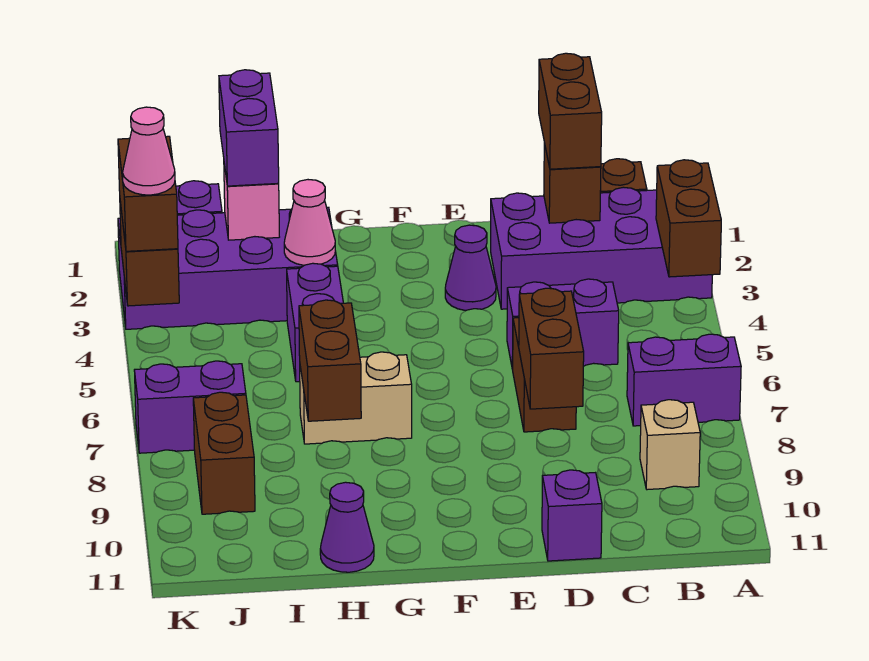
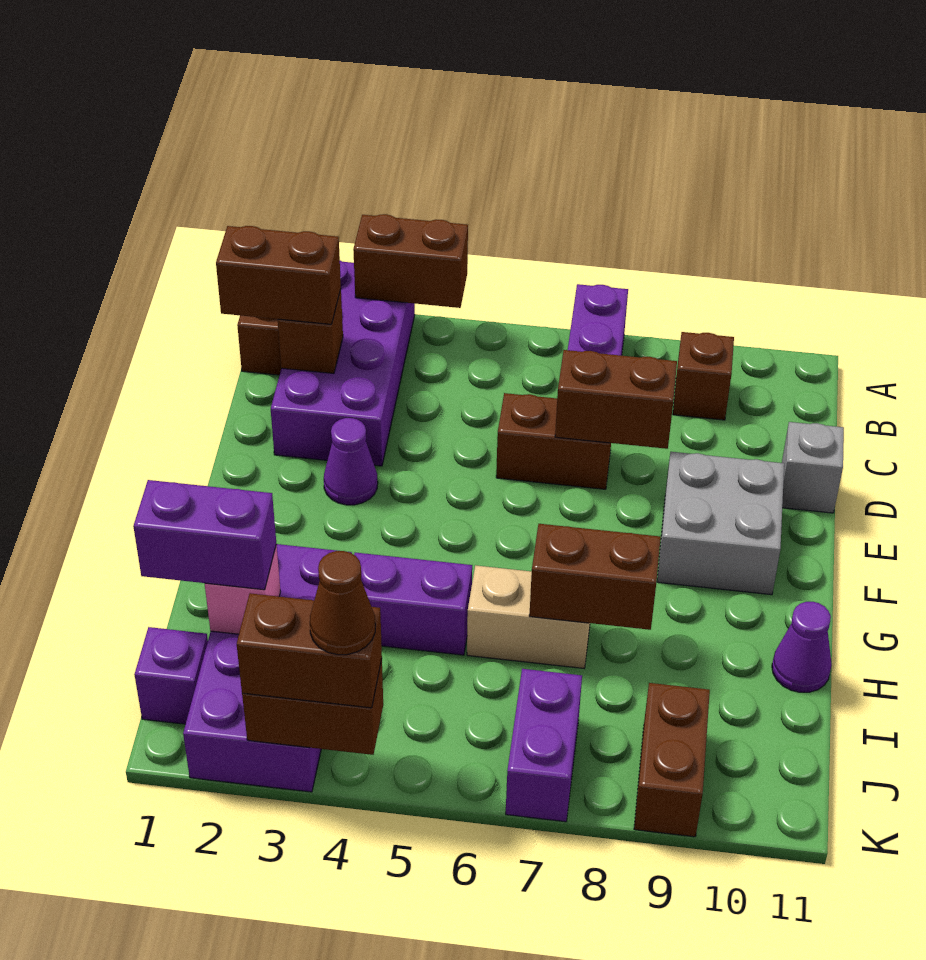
tan 1x1 brick [640,400,700,490] -> brown 1x1 brick [673,332,734,420]
purple 1x2 brick [507,279,619,370] -> none
purple 1x1 brick [542,470,602,561] -> grey 1x1 brick [782,422,844,513]
none -> grey 2x2 brick [657,452,784,595]
tan 1x2 brick [300,352,412,444] -> tan 1x2 brick turned to [467,565,590,668]
pink 1x1 cone [284,180,335,265] -> none
brown 1x2 brick [193,392,255,514] -> brown 1x2 brick turned to [634,683,710,837]
pink 1x1 cone [123,107,175,195] -> brown 1x1 cone [310,551,375,655]

